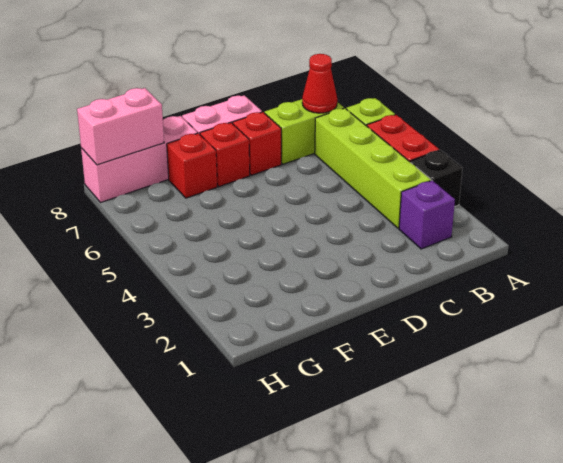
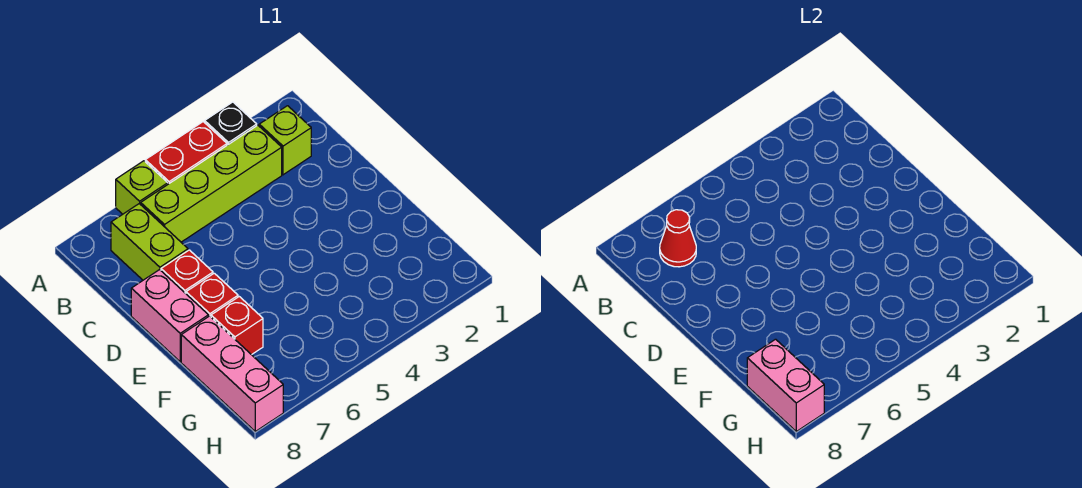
purple 1x1 brick [399,181,455,249] -> lime 1x1 brick [259,106,311,175]

